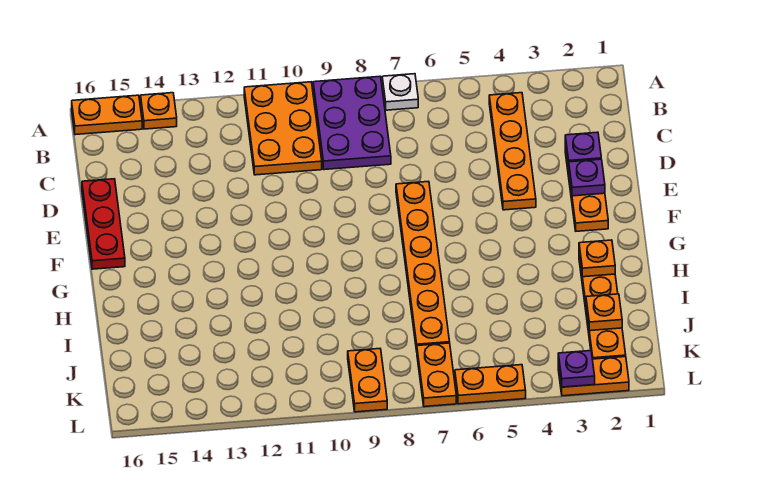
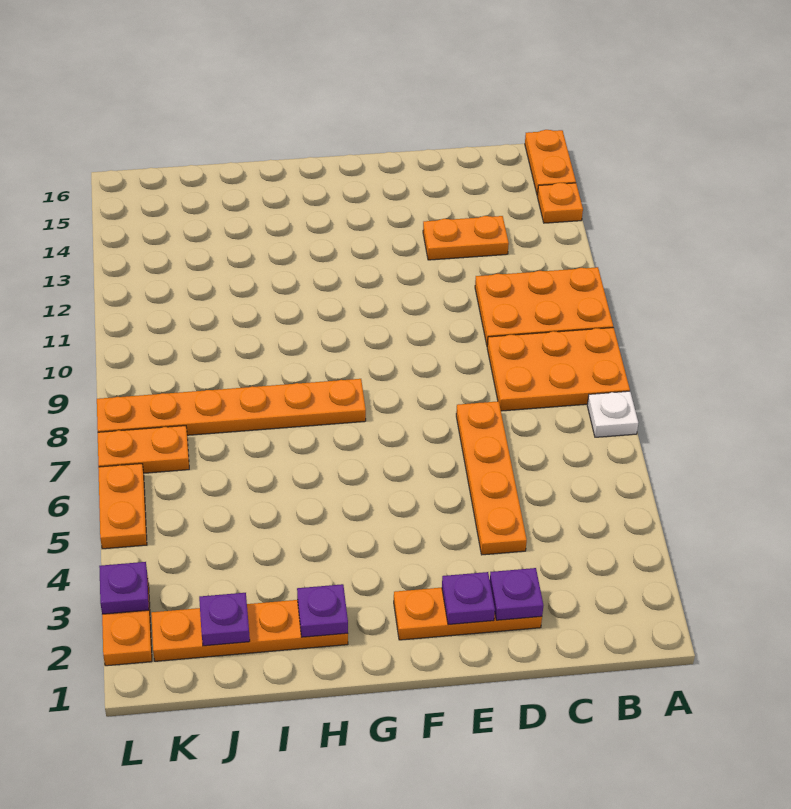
purple 2x3 plate [313,76,391,170] -> orange 2x3 plate [487,328,630,411]
orange 1x4 plate [489,93,536,210] -> orange 1x4 plate turned to [456,401,527,555]
red 1x3 plate [82,179,125,269] -> none
orange 1x6 plate [396,181,450,351] -> orange 1x6 plate moved to [97,379,366,435]
orange 1x1 plate [579,240,615,277] -> purple 1x1 plate [297,584,348,637]
orange 1x1 plate [586,294,622,331] -> purple 1x1 plate [199,593,250,646]
orange 1x2 plate [348,349,387,412] -> orange 1x2 plate moved to [423,216,509,260]

